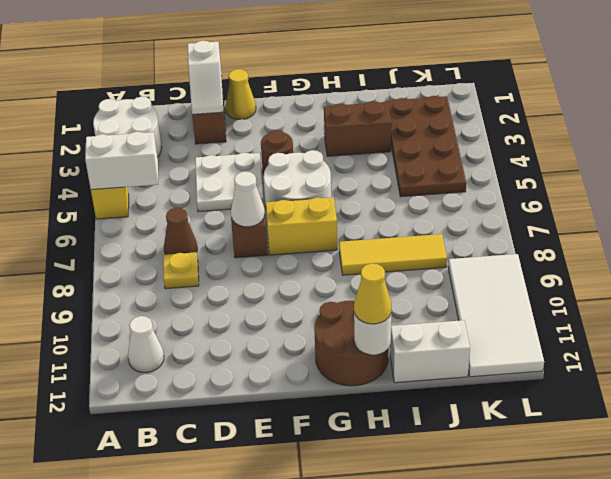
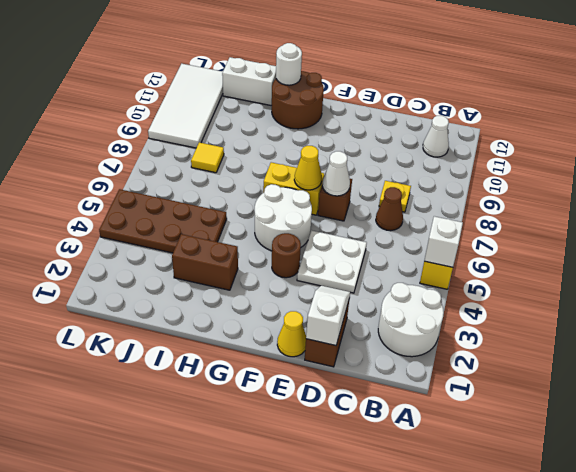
white 1x2 brick [85,132,158,190] -> white 1x1 brick [424,216,463,267]
yellow 1x3 tile [339,234,447,275] -> yellow 1x1 tile [191,142,224,173]
yellow 1x1 cone [354,263,391,324] -> yellow 1x1 cone moved to [294,146,322,190]
brown 2x4 plate [385,96,466,197] -> brown 2x4 plate turned to [99,189,227,253]

